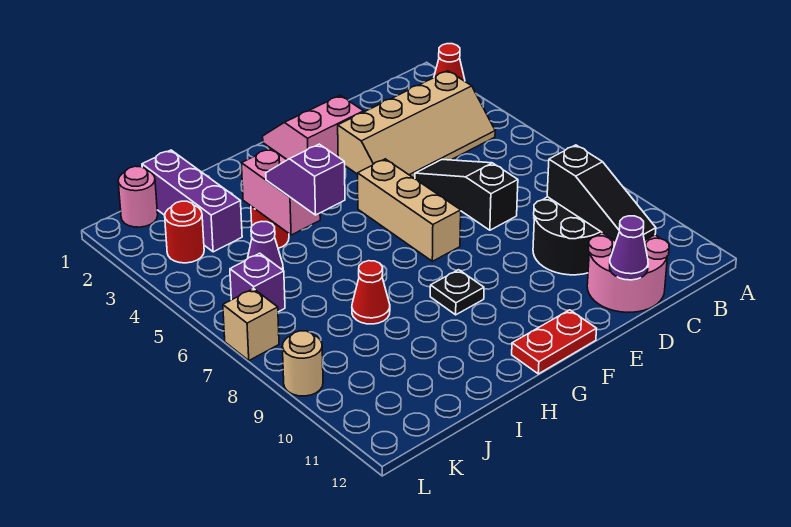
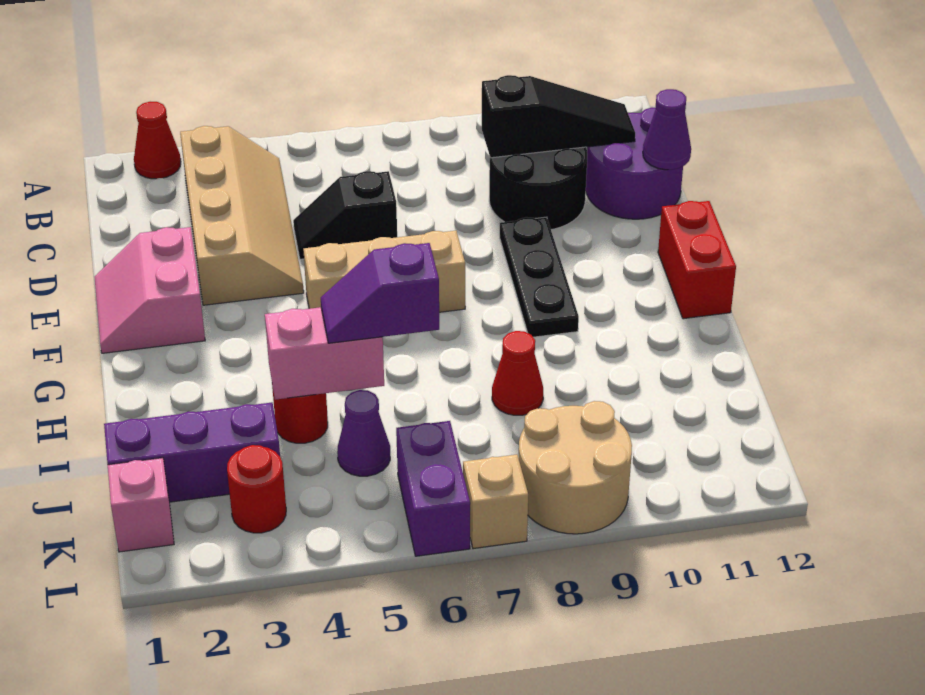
pink 2x2 round brick [587,233,669,312] -> purple 2x2 round brick [586,108,683,219]
black 1x3 slope [415,160,518,230] -> black 1x2 slope [293,171,397,259]
red 1x2 plate [512,310,597,374] -> red 1x2 brick [658,201,736,319]
black 1x1 plate [430,270,484,315] -> black 1x3 plate [500,217,579,337]
pink 1x1 round brick [118,166,158,227] -> pink 1x1 brick [108,458,174,552]
purple 1x1 brick [230,253,285,312] -> purple 1x2 brick [396,421,470,556]
tan 1x1 round brick [282,331,323,396] -> tan 2x2 round brick [519,401,632,534]

